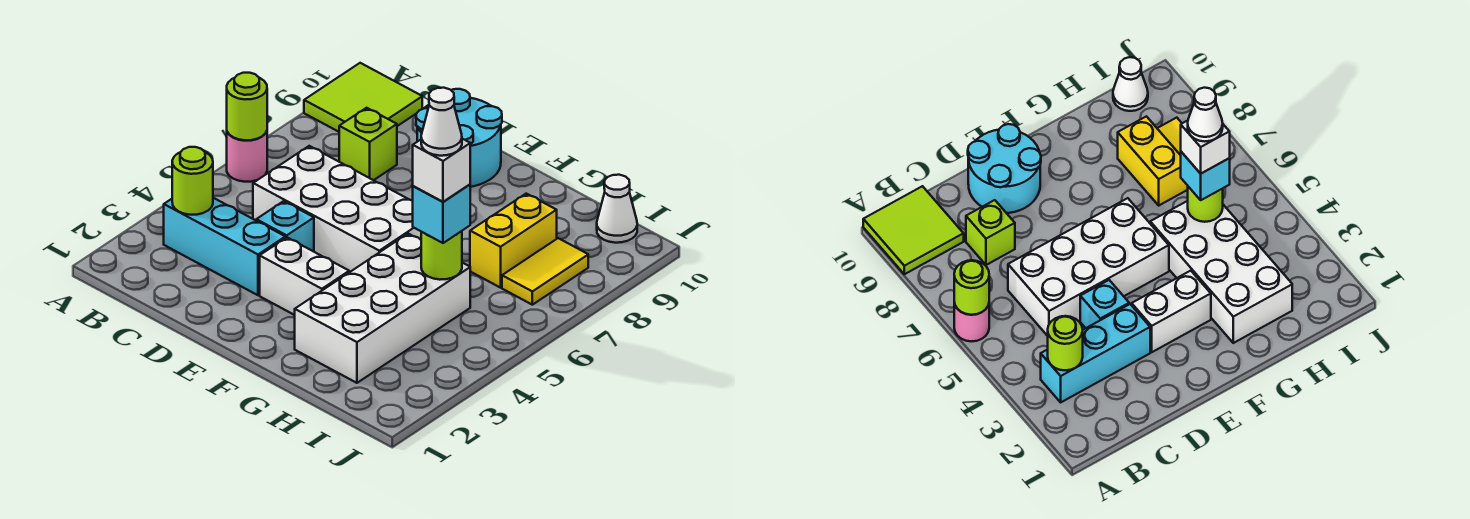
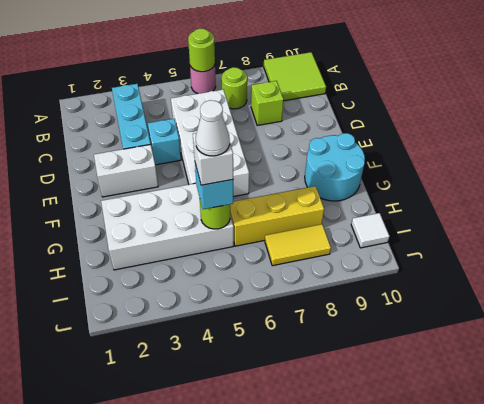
lime 1x1 round brick [172,147,213,215] -> lime 1x1 round brick moved to [222,67,247,109]
cyan 2x2 round brick [416,89,502,187] -> cyan 2x2 round brick moved to [305,133,365,201]
white 1x2 brick [260,238,349,315] -> white 1x2 brick turned to [94,144,158,197]
yellow 1x2 brick [470,194,557,288] -> yellow 1x3 brick [230,186,324,246]
white 1x1 cone [597,175,637,243] -> white 1x1 tile [351,213,389,248]

